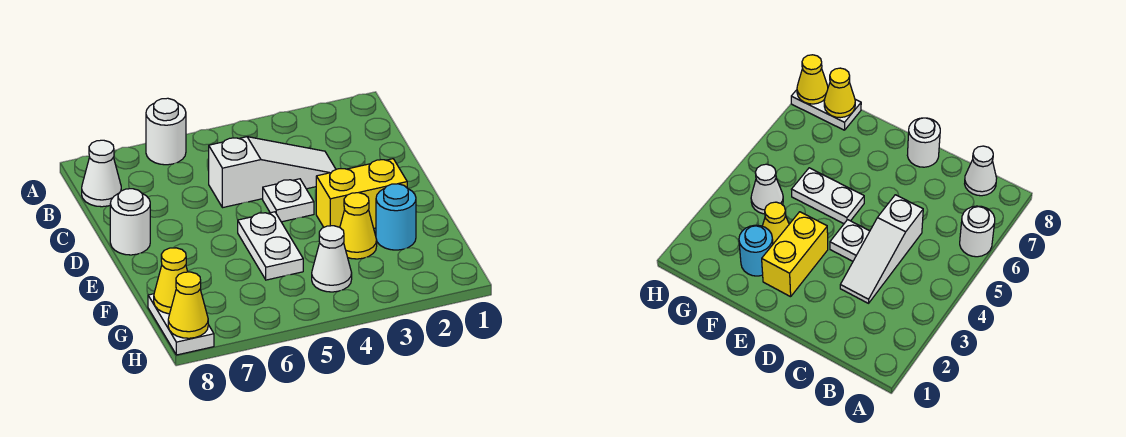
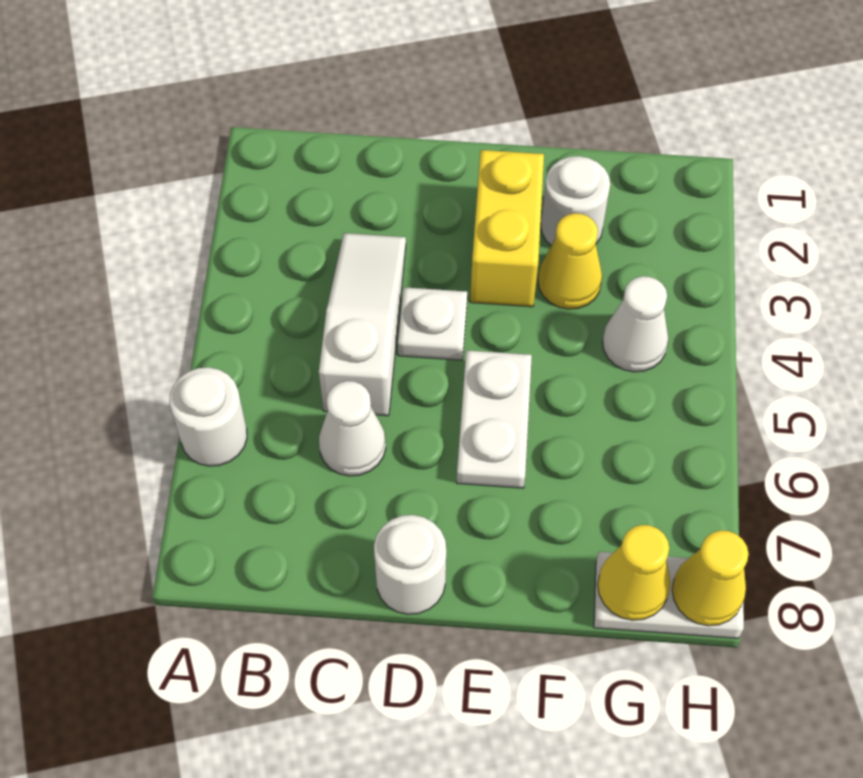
white 1x1 cone [82,140,121,207] -> white 1x1 cone moved to [319,381,386,476]
white 1x2 plate [238,212,303,280] -> white 1x2 plate turned to [457,350,532,488]
cyan 1x1 round brick [376,184,416,250] -> white 1x1 round brick [541,156,610,245]

